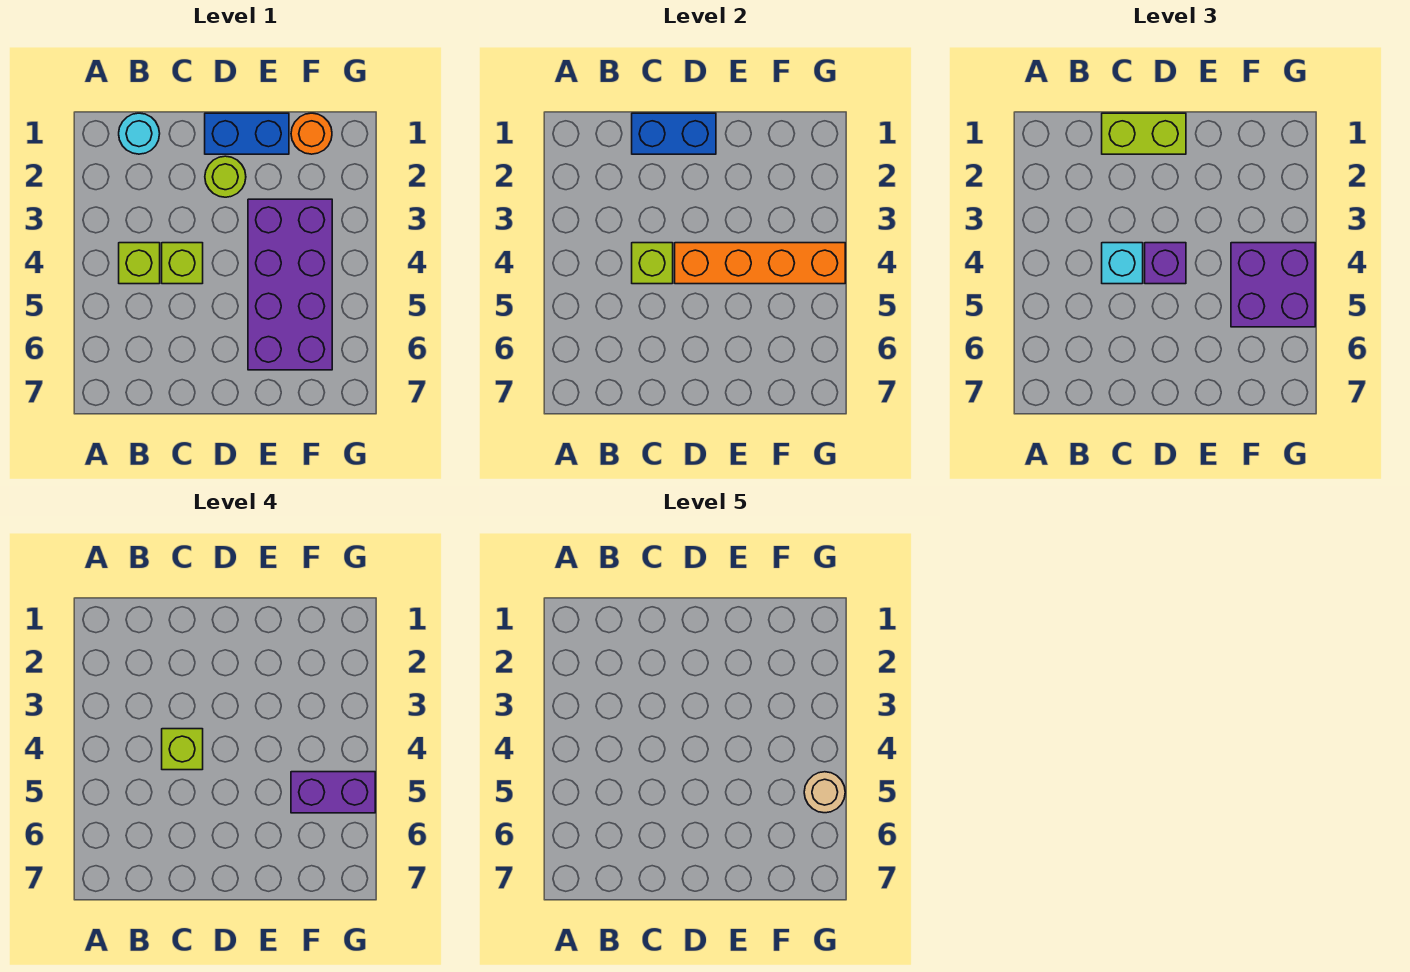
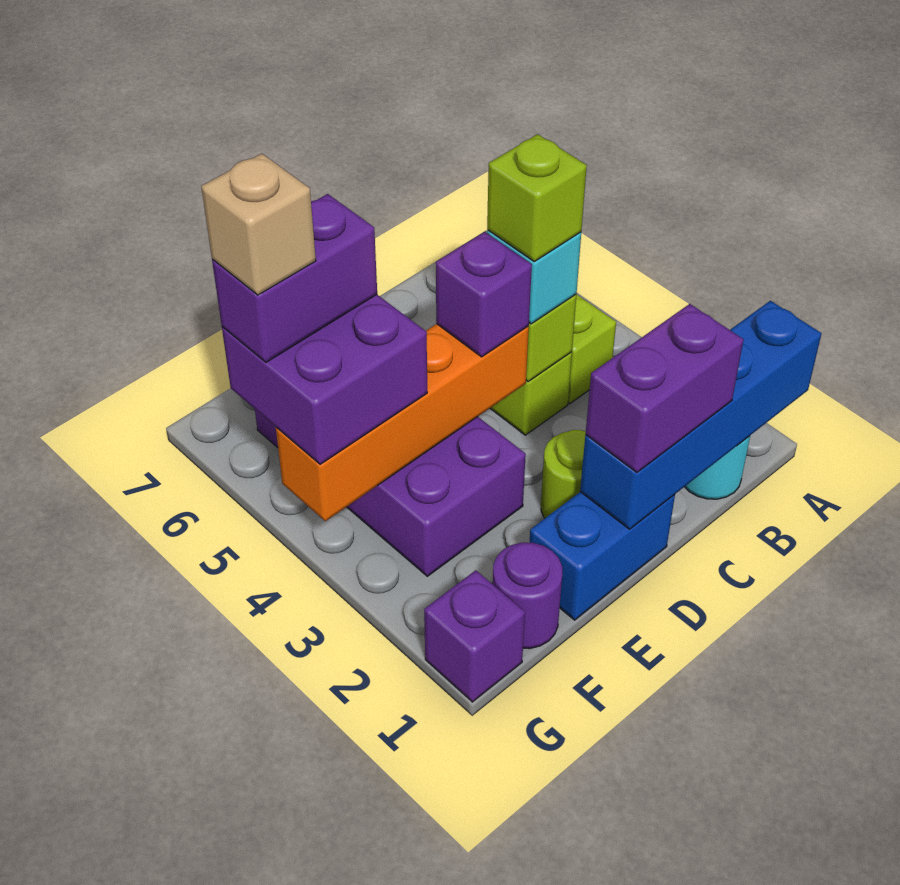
blue 1x2 brick [632,113,716,154] -> blue 1x4 brick [580,301,821,529]
lime 1x2 brick [1102,113,1186,154] -> purple 1x2 brick [586,304,744,472]
orange 1x1 round brick [291,113,332,154] -> purple 1x1 round brick [493,542,562,649]
none -> purple 1x1 brick [424,570,525,702]
tan 1x1 round brick [804,772,845,813] -> tan 1x1 brick [201,153,316,295]

